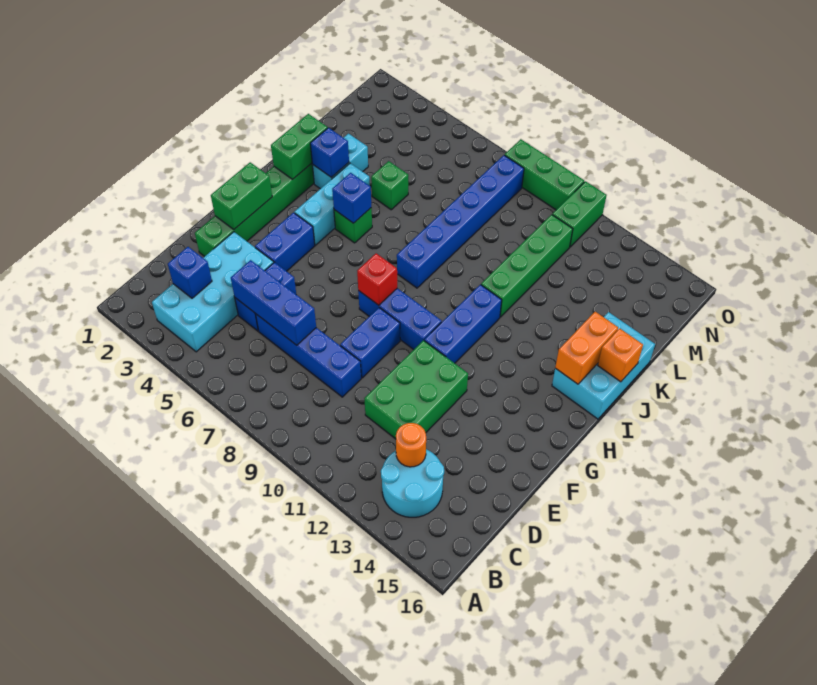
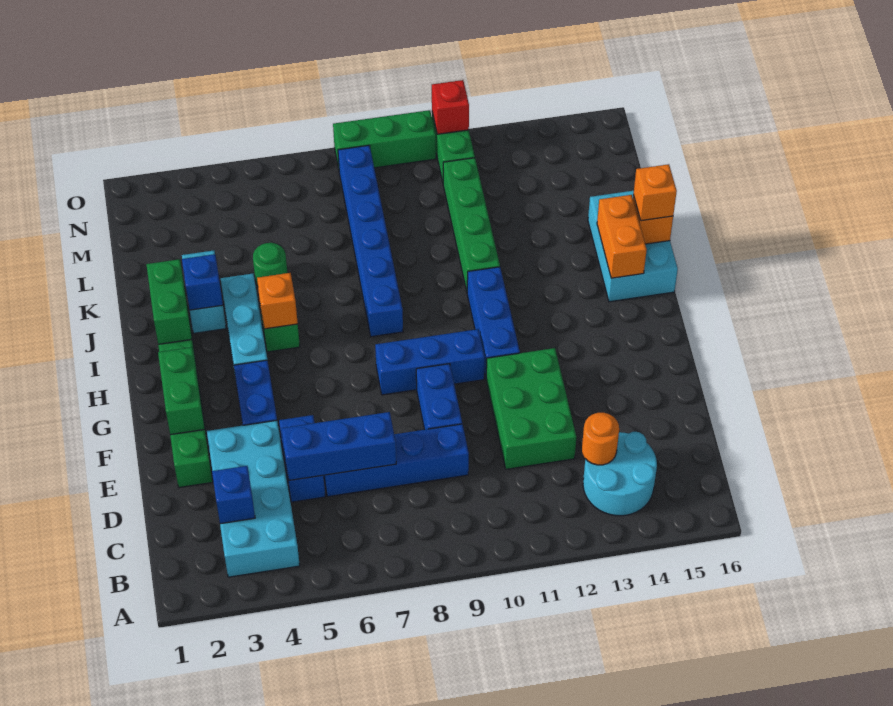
red 1x1 brick [357,253,397,305] -> red 1x1 brick moved to [432,80,469,134]
blue 1x1 brick [332,173,371,223] -> orange 1x1 brick [257,273,298,329]
none -> orange 1x1 brick [633,164,677,221]
green 1x1 brick [371,161,408,210] -> green 1x1 round brick [253,243,287,286]

